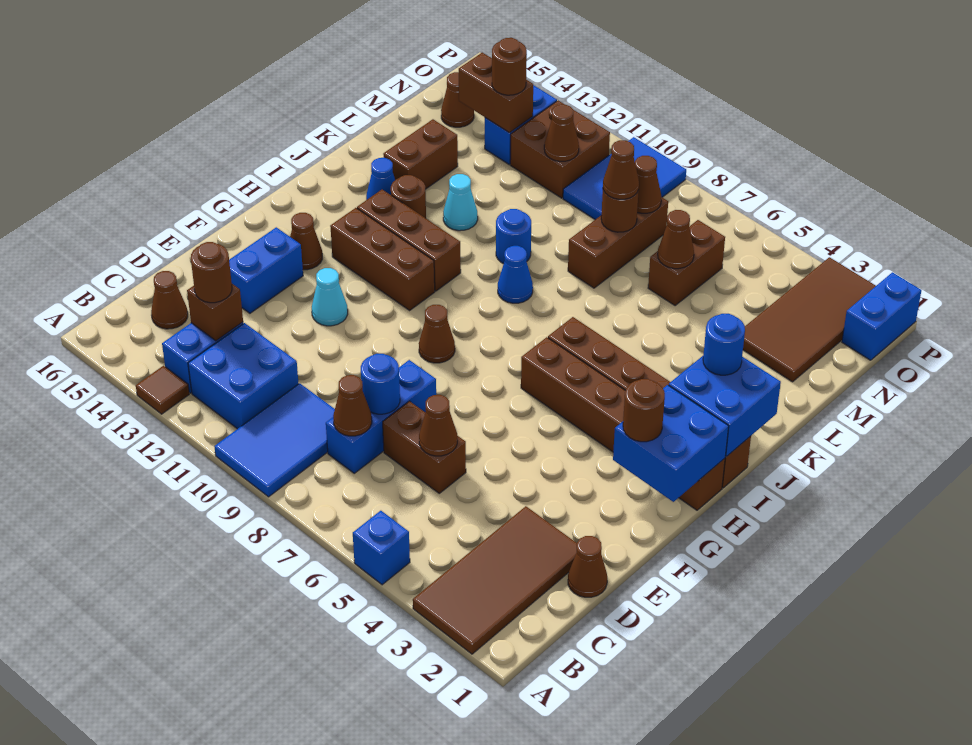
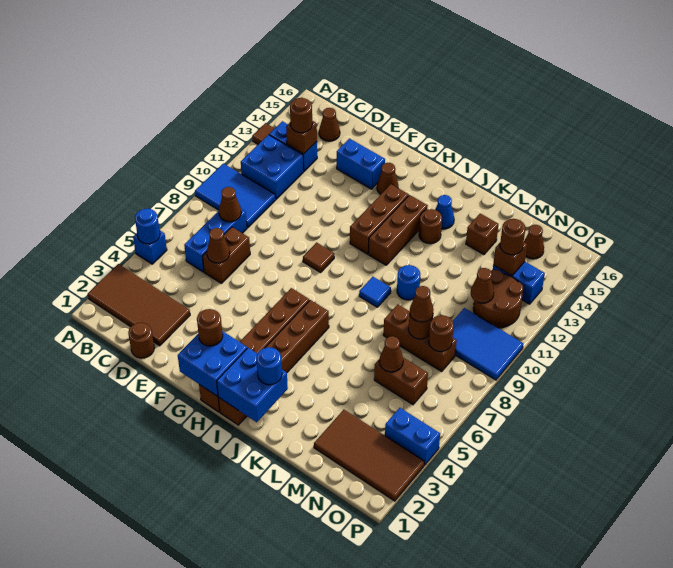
blue 1x3 brick [326,360,436,473] -> blue 1x3 brick turned to [184,209,247,272]
brown 1x1 cone [568,536,607,597] -> brown 1x1 round brick [128,323,154,358]
blue 1x1 round brick [361,354,400,414] -> blue 1x1 round brick moved to [135,209,160,244]
cyan 1x1 cone [312,268,348,326] -> none
brown 1x1 cone [419,305,455,363] -> brown 1x1 tile [303,243,334,272]
blue 1x1 cone [498,246,533,303] -> blue 1x1 tile [359,277,391,307]
cyan 1x1 cone [443,174,478,231] -> none
brown 1x2 brick [383,119,458,189] -> brown 1x1 brick [466,213,498,255]
brown 1x1 cone [635,156,661,213] -> brown 1x1 round brick [429,315,454,351]
brown 2x2 brick [510,101,610,198] -> brown 2x2 round brick [473,270,523,328]
brown 1x2 brick [459,53,533,133] -> brown 1x1 brick [493,242,527,276]
blue 1x2 brick [842,272,921,360] -> blue 1x2 brick moved to [385,408,440,465]

